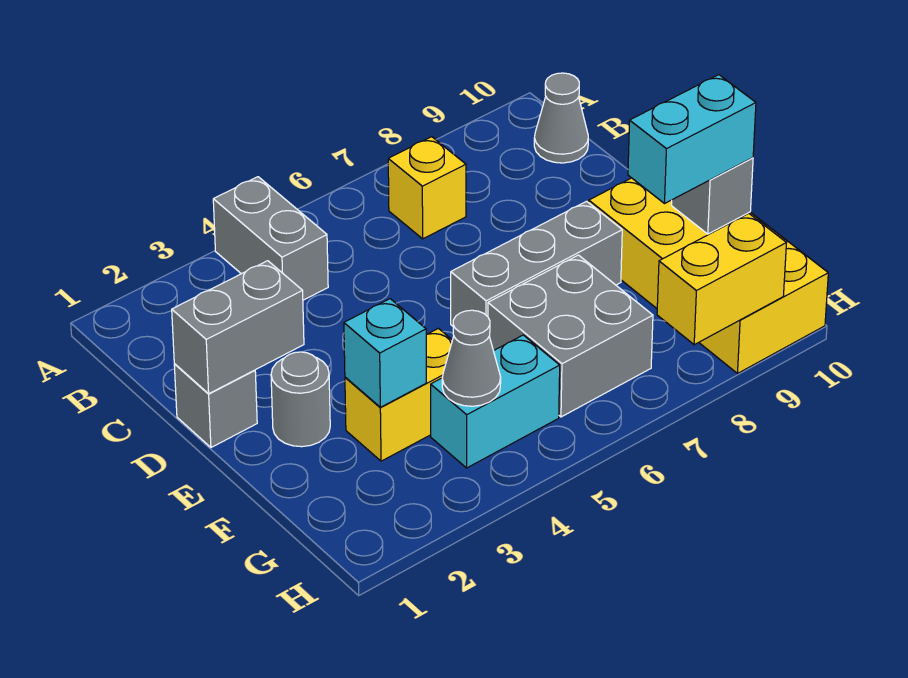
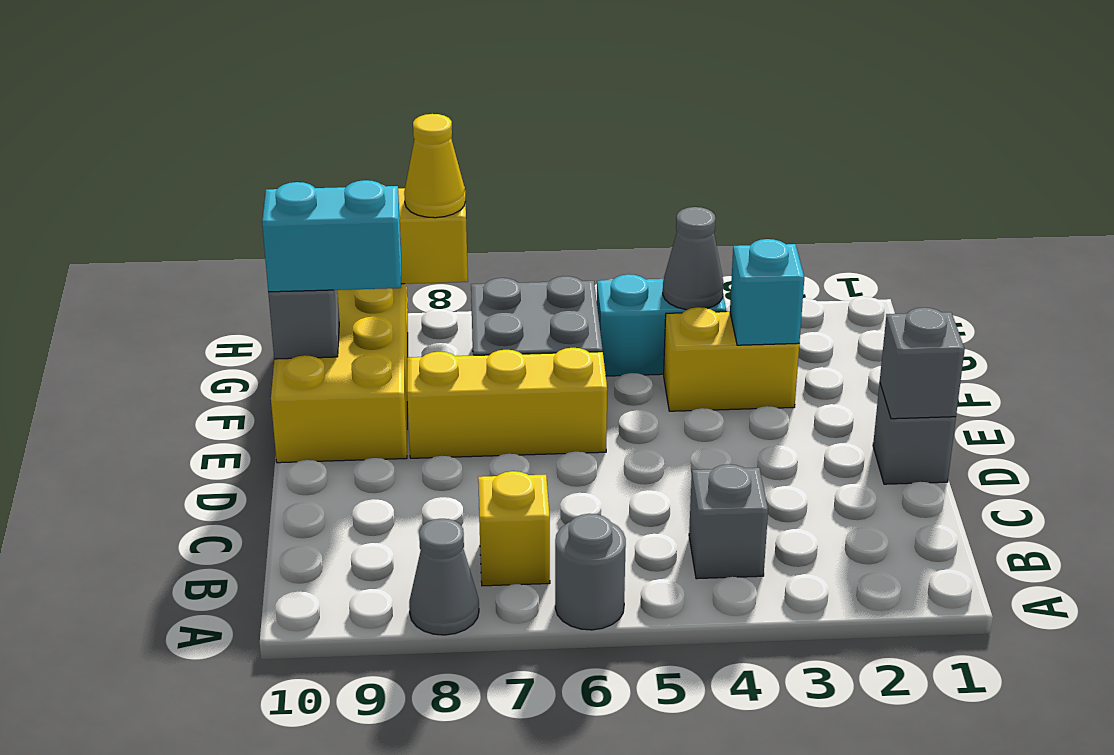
grey 1x2 brick [213,177,328,300] -> grey 1x1 brick [689,464,768,579]
grey 1x1 cone [534,73,588,163] -> grey 1x1 cone moved to [409,519,479,635]
grey 1x2 brick [172,261,304,394] -> grey 1x1 brick [880,308,965,419]
grey 1x1 round brick [271,352,330,447] -> grey 1x1 round brick moved to [555,514,626,630]
grey 1x3 brick [451,201,622,326] -> yellow 1x3 brick [407,348,607,458]
none -> yellow 1x1 cone [404,114,466,218]

